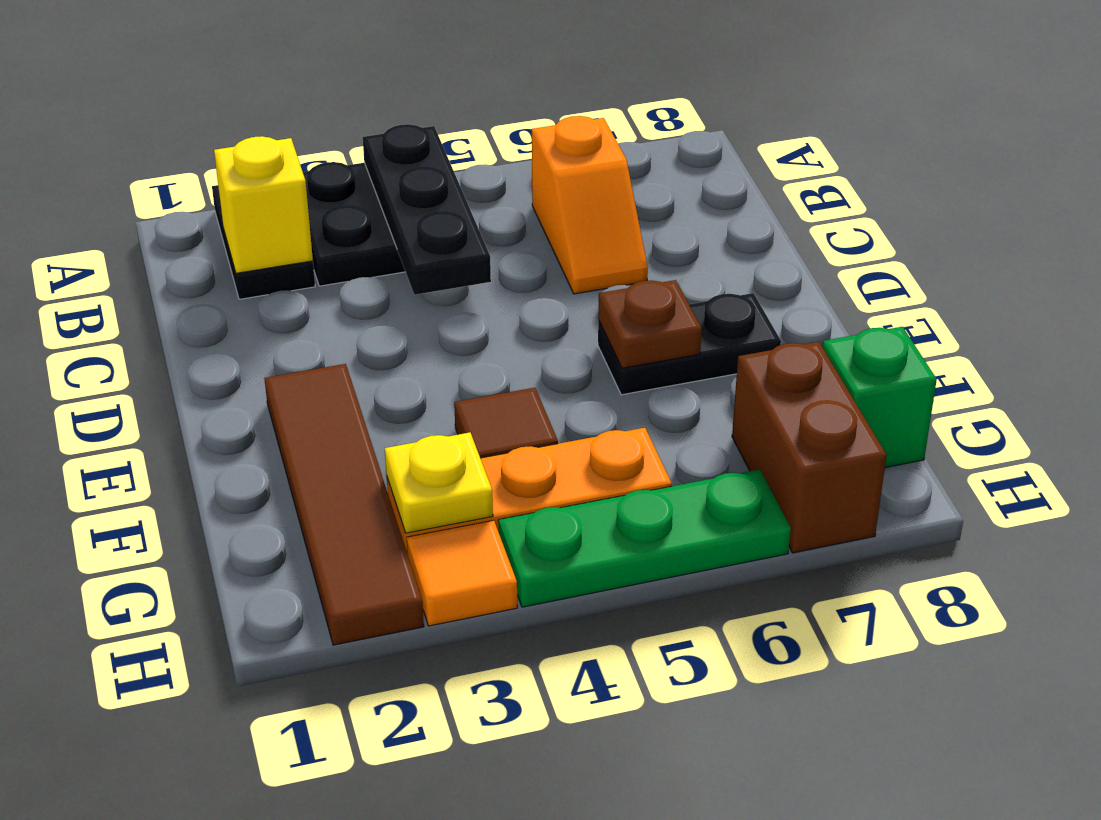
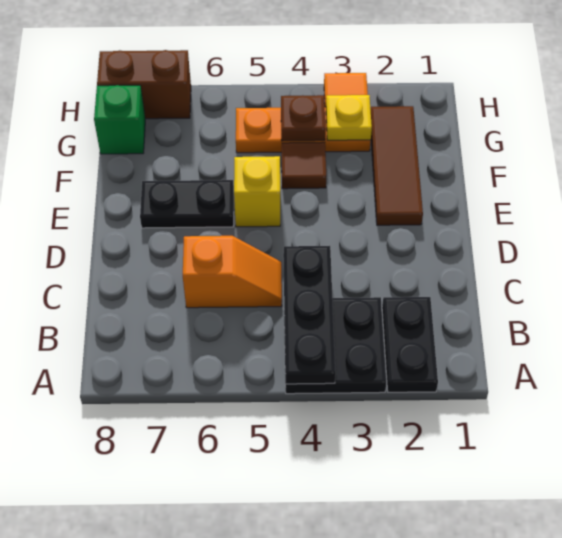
yellow 1x1 brick [214,136,313,273] -> yellow 1x1 brick moved to [234,156,280,227]
orange 1x2 slope [532,116,648,294] -> orange 1x2 slope turned to [183,236,282,308]
brown 1x4 tile [264,364,424,645] -> brown 1x3 tile [371,106,423,225]
brown 1x1 plate [598,280,702,368] -> brown 1x1 plate moved to [281,95,326,141]
brown 1x2 brick [732,342,886,553] -> brown 1x2 brick turned to [97,50,191,119]
green 1x3 plate [498,470,791,607] -> none

